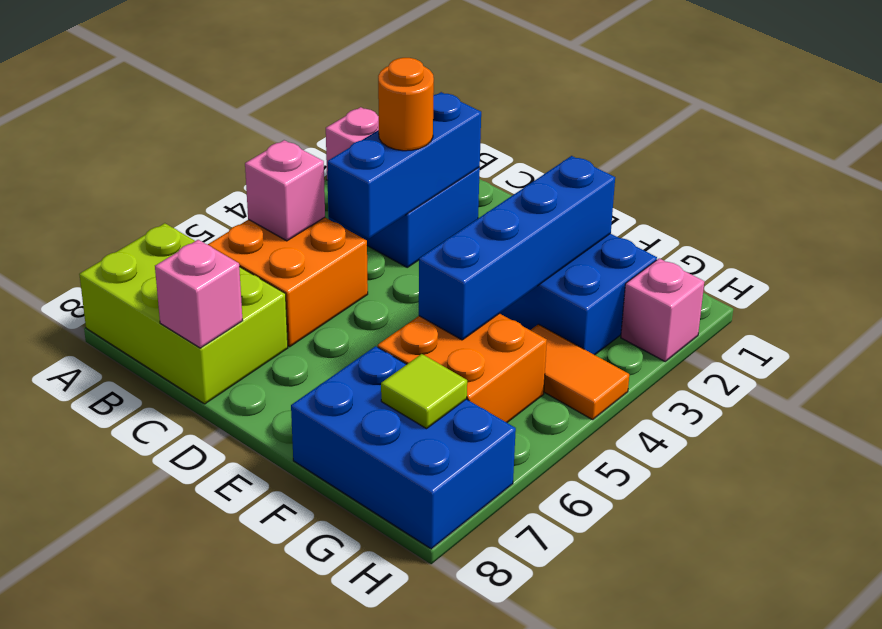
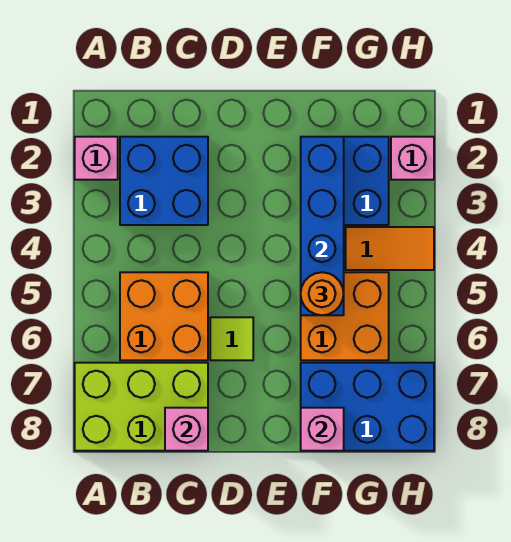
pink 1x1 brick [245,140,325,241] -> pink 1x1 brick moved to [301,408,344,451]
blue 1x3 brick [328,92,481,239] -> none
orange 1x1 round brick [378,58,434,151] -> orange 1x1 round brick moved to [301,272,344,315]
lime 1x1 tile [381,354,467,429] -> lime 1x1 tile moved to [210,317,253,360]

